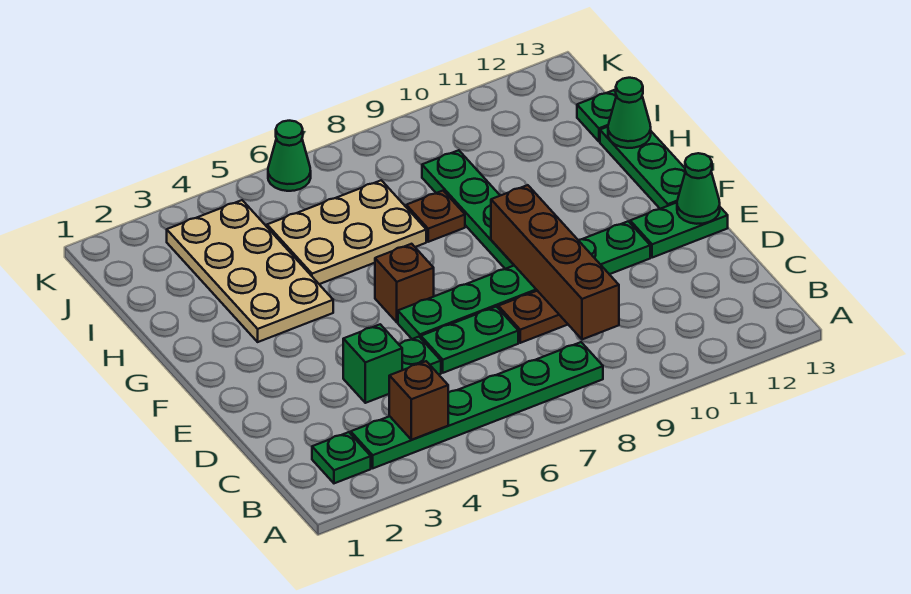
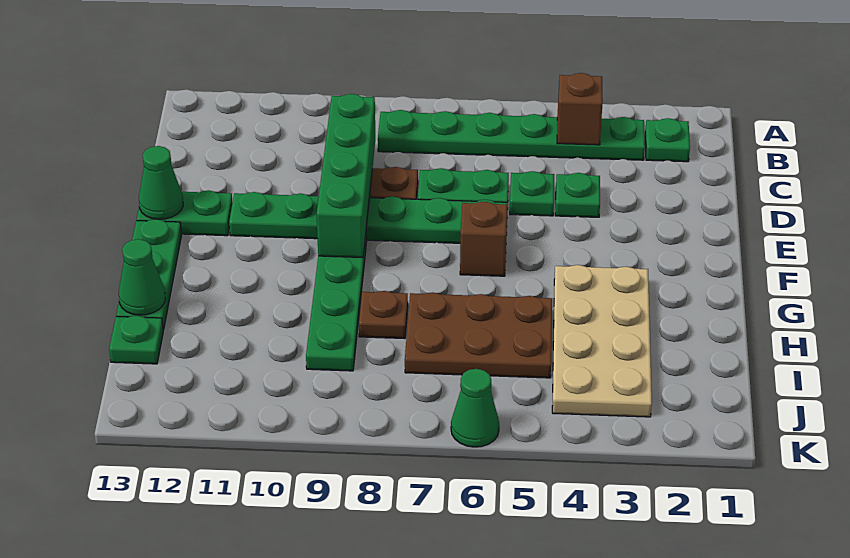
brown 1x4 brick [491,185,619,339] -> green 1x4 brick [317,94,375,257]
green 1x1 brick [343,324,402,403] -> green 1x1 plate [555,173,600,217]
tan 2x3 plate [267,180,426,284] -> brown 2x3 plate [405,292,552,378]

